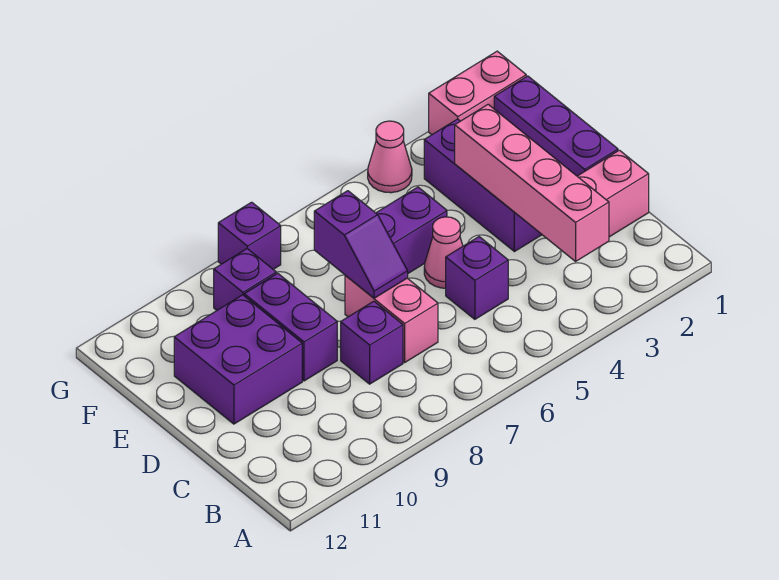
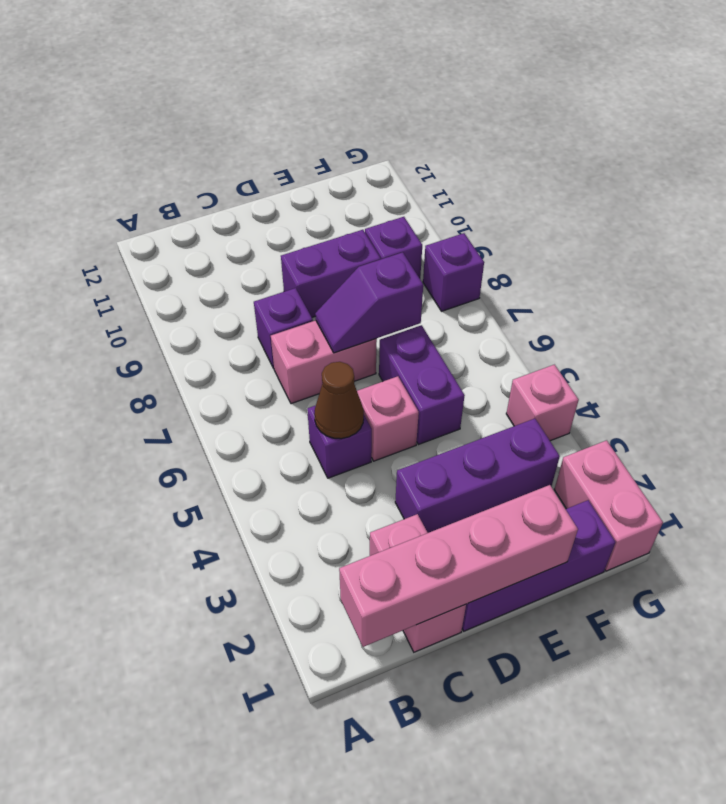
pink 1x4 brick [455,104,609,261] -> pink 1x4 brick moved to [339,485,578,647]
none -> brown 1x1 cone [314,362,364,439]
pink 1x1 cone [424,217,463,288] -> pink 1x1 brick [357,376,419,461]
purple 2x2 brick [174,295,302,424] -> none
pink 1x1 cone [368,121,412,193] -> pink 1x1 brick [506,365,579,441]

